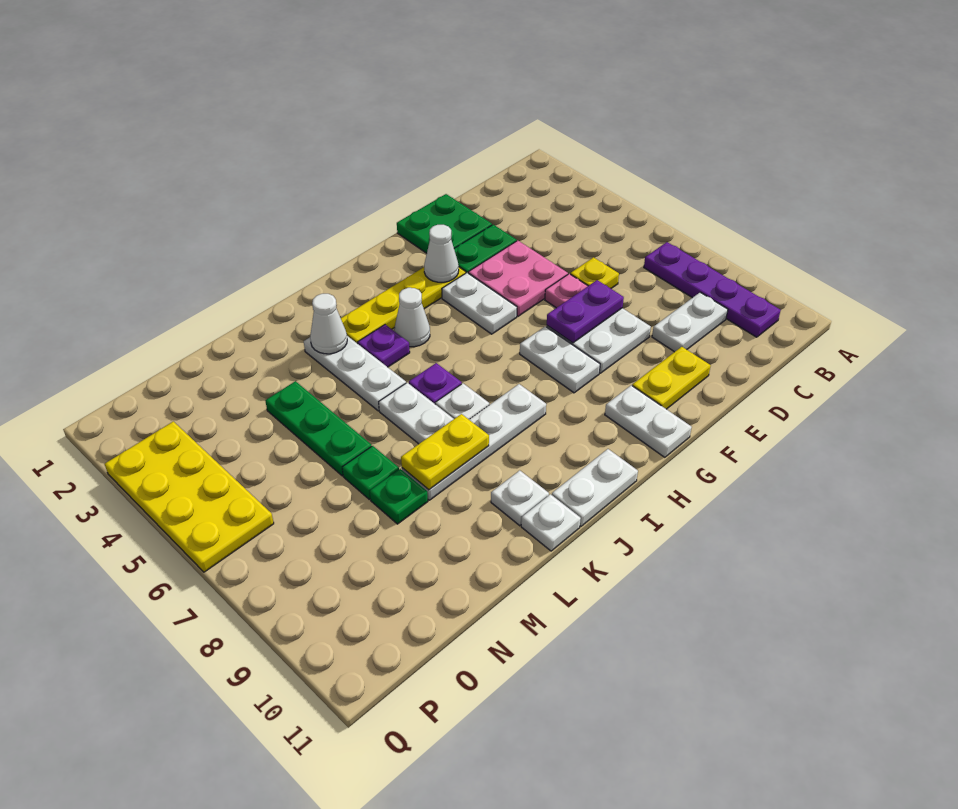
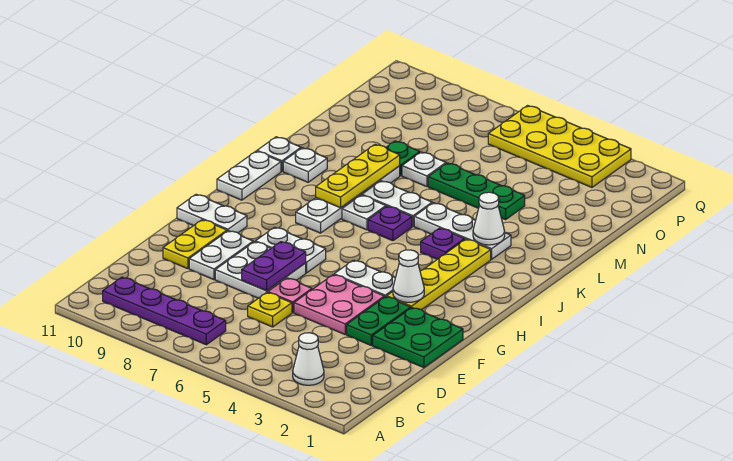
white 1x2 plate [652,292,728,352] -> white 1x2 plate moved to [189,231,253,280]
white 1x1 cone [394,288,430,347] -> white 1x1 cone moved to [293,333,324,385]
yellow 1x2 plate [401,414,489,490] -> yellow 1x3 plate [316,145,400,208]
green 1x1 plate [342,446,399,499] -> white 1x1 plate [402,152,446,187]

